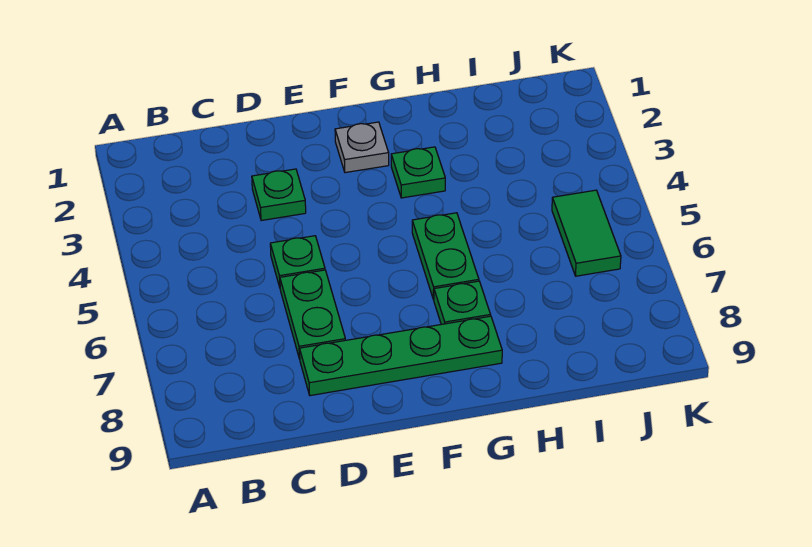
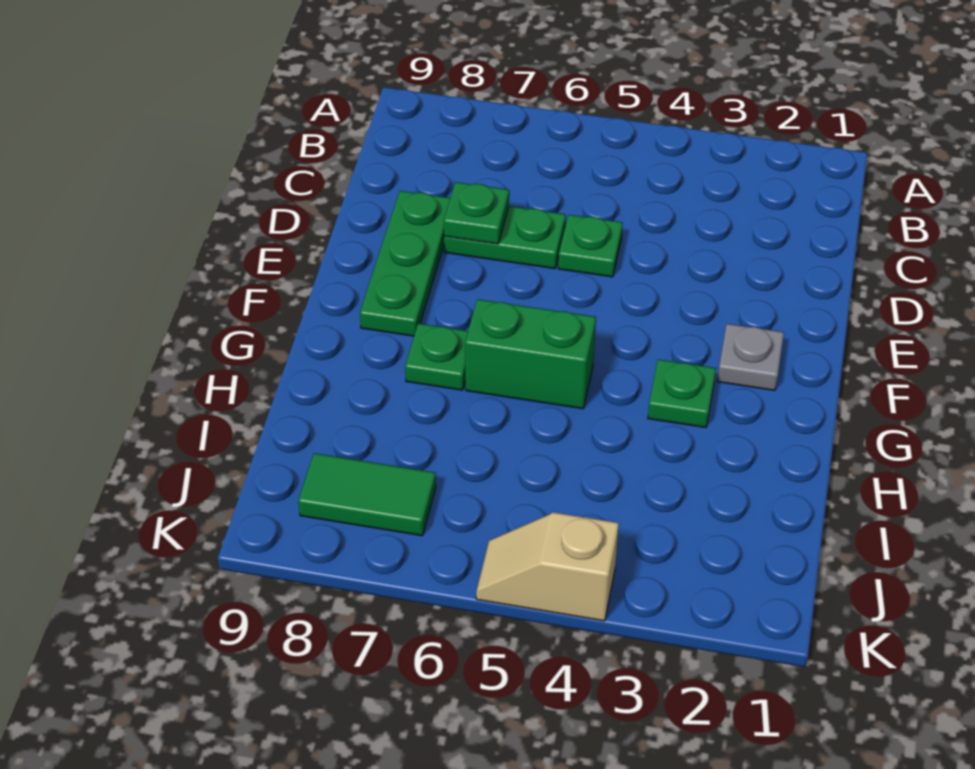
green 1x1 plate [252,169,306,221] -> green 1x1 plate moved to [444,182,509,244]
green 1x4 plate [300,316,502,396] -> green 1x3 plate [360,191,450,336]
green 1x2 plate [412,213,479,300] -> green 1x2 brick [465,299,596,409]
green 1x2 tile [552,190,621,276] -> green 1x2 tile moved to [298,453,436,536]
none -> tan 1x2 slope [476,513,619,621]

